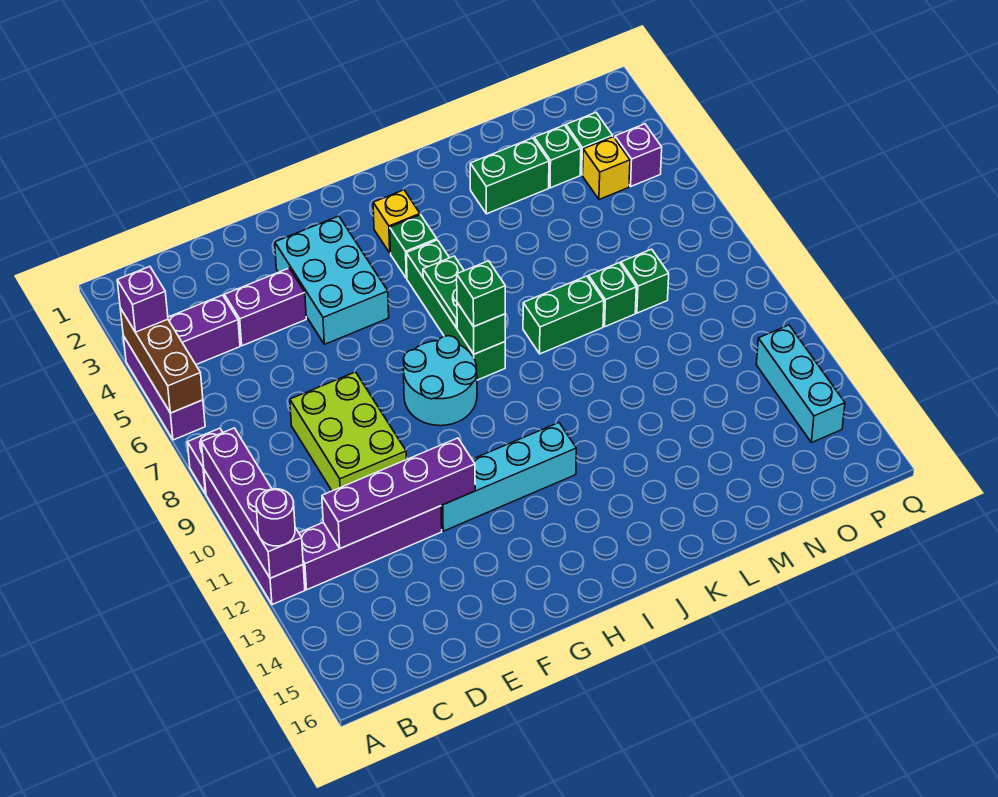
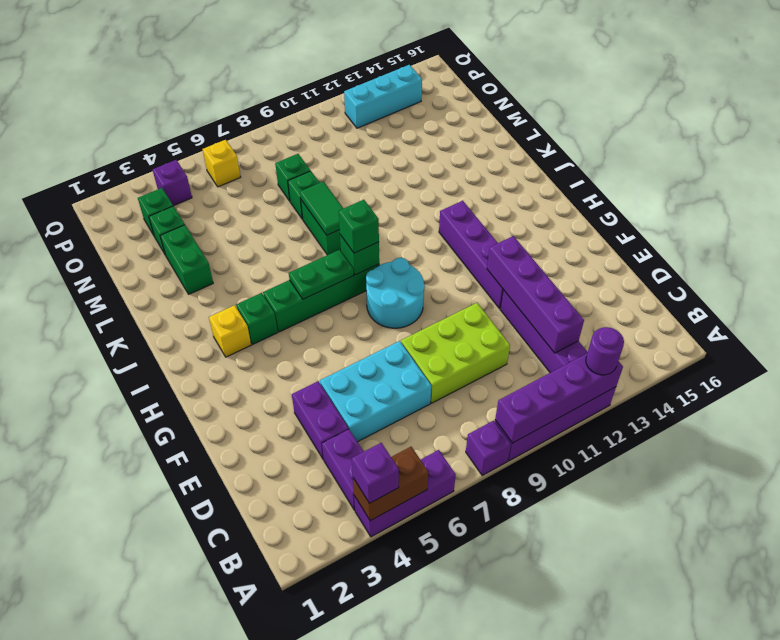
brown 1x3 brick [120,308,203,413] -> brown 1x2 brick [353,447,428,521]
cyan 2x3 brick [275,216,389,344] -> cyan 2x3 brick moved to [320,341,431,442]
cyan 1x4 brick [441,423,576,531] -> purple 1x4 brick [439,201,503,309]
none -> green 1x2 tile [300,181,343,235]
yellow 1x1 brick [583,137,630,199] -> yellow 1x1 brick moved to [203,140,240,187]

